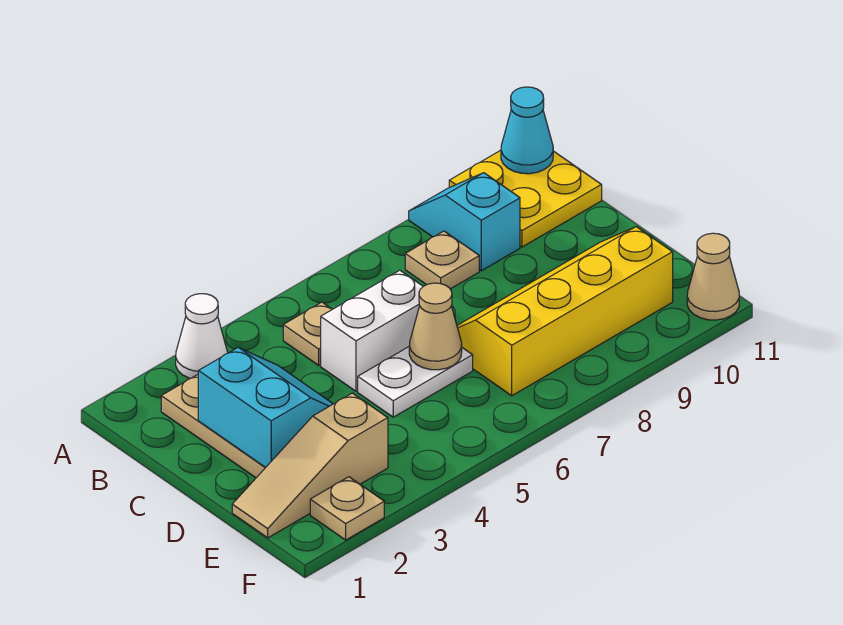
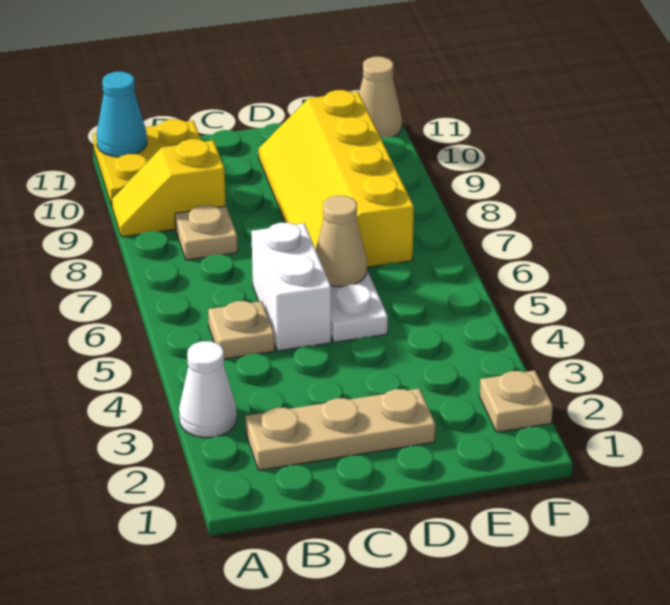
cyan 1x2 slope [409,173,520,271] -> yellow 1x2 slope [112,139,226,237]
cyan 2x2 slope [198,348,333,468] -> none
tan 1x3 slope [232,393,388,538] -> none

